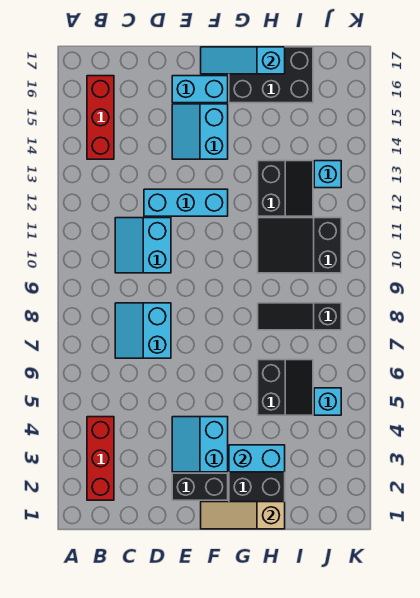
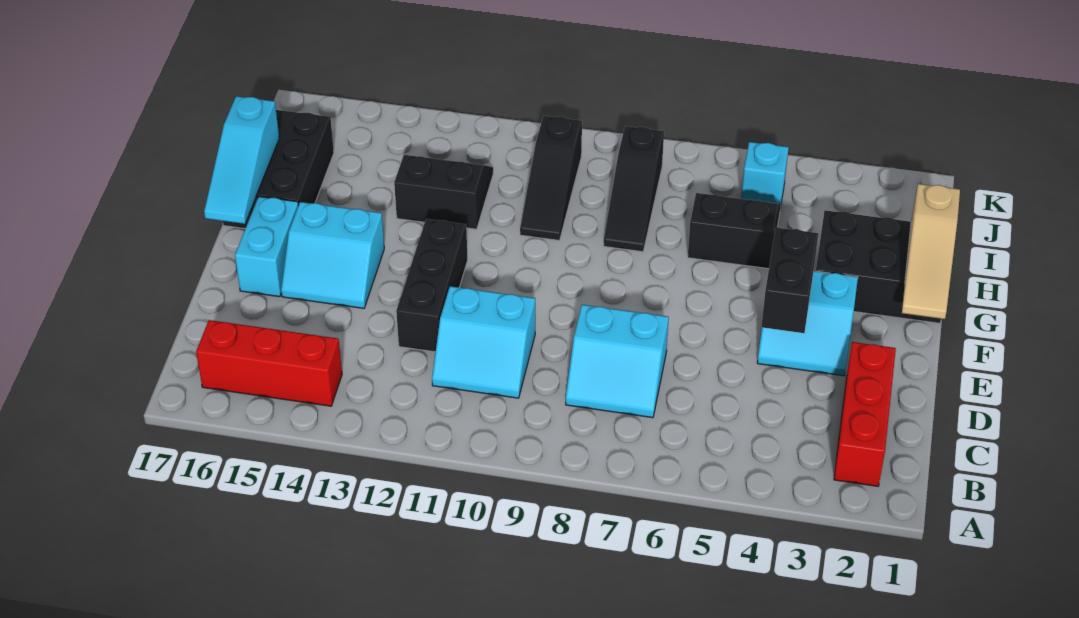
red 1x3 brick [87,417,114,500] -> red 1x3 brick turned to [834,342,896,486]
cyan 1x3 brick [144,189,228,216] -> black 1x3 brick [396,219,468,352]
black 1x2 brick [172,473,228,500] -> black 1x2 brick moved to [761,228,819,333]
cyan 1x2 brick [229,445,285,472] -> none
black 2x3 slope [258,218,341,273] -> black 1x3 slope [520,116,582,240]
cyan 1x1 brick [314,161,341,188] -> none

